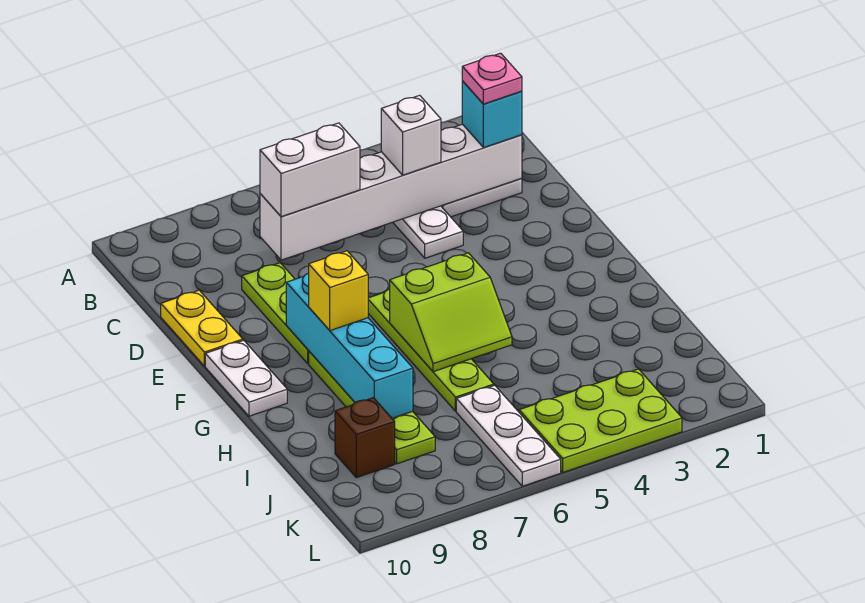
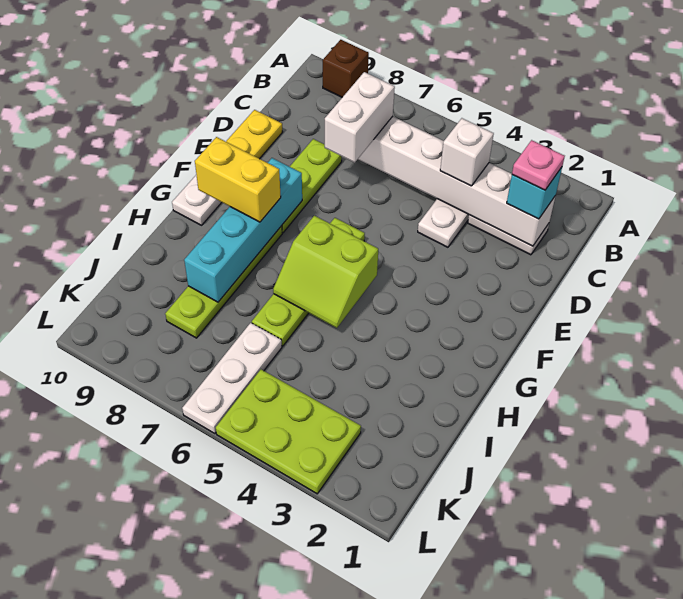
white 1x2 brick [260,123,360,217] -> white 1x2 brick turned to [325,72,395,162]
yellow 1x1 brick [309,251,368,331] -> yellow 1x2 brick [195,137,281,222]
brown 1x1 brick [335,398,395,478] -> brown 1x1 brick moved to [323,40,369,97]

